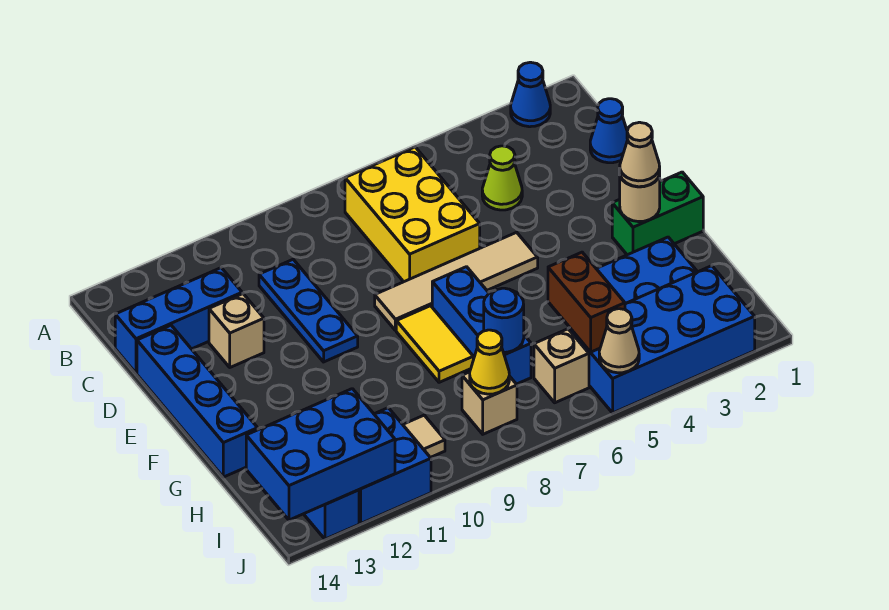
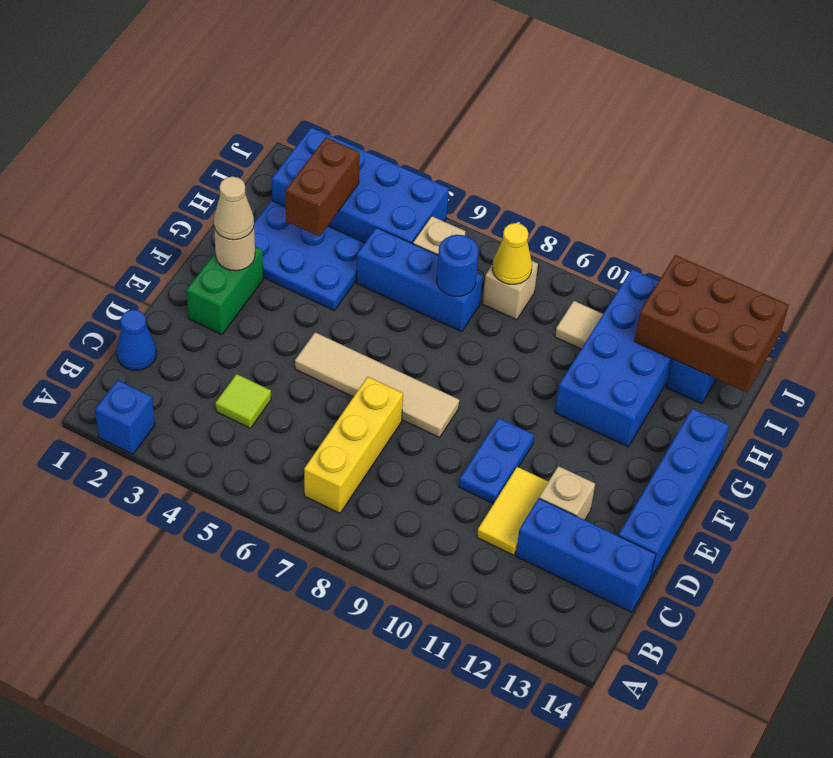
blue 1x1 cone [511,62,550,127] -> blue 1x1 brick [95,380,155,454]
yellow 2x3 brick [345,147,480,282] -> yellow 1x3 brick [304,377,403,513]
lime 1x1 cone [482,146,522,210] -> lime 1x1 tile [216,374,271,428]
blue 1x3 plate [259,260,358,362] -> blue 1x2 plate [459,418,534,504]
green 1x2 brick [612,172,703,255] -> green 1x2 brick turned to [187,247,263,335]
blue 1x3 brick [432,267,531,384] -> blue 1x3 brick turned to [356,227,483,332]
yellow 1x2 tile [396,306,473,382] -> yellow 1x2 tile moved to [477,467,548,555]
brown 1x2 brick [548,252,625,352] -> brown 1x2 brick moved to [286,137,360,236]
blue 2x2 brick [359,408,431,523] -> blue 2x4 brick [555,269,672,447]
blue 2x3 brick [246,389,395,520] -> brown 2x3 brick [634,255,789,393]
tan 1x1 cone [599,309,639,373] -> none

